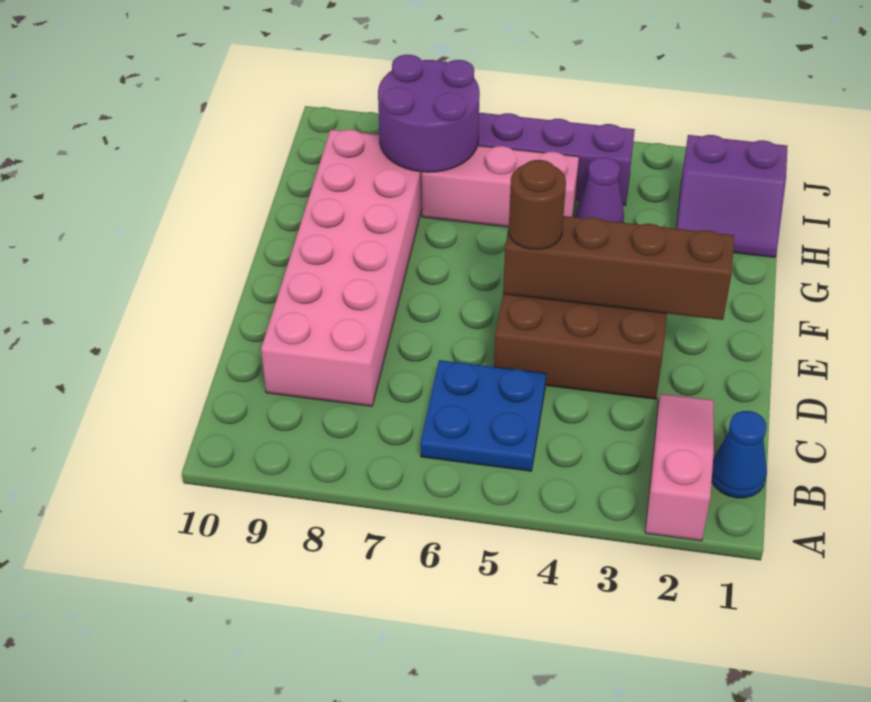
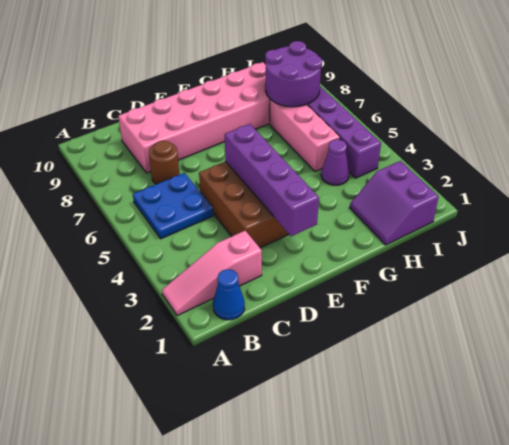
pink 1x3 slope [645,394,714,541] -> pink 1x3 slope turned to [162,231,262,316]
brown 1x4 brick [503,216,734,320] -> purple 1x4 brick [225,124,319,236]
brown 1x1 round brick [509,160,566,249] -> brown 1x1 round brick moved to [149,141,179,184]

